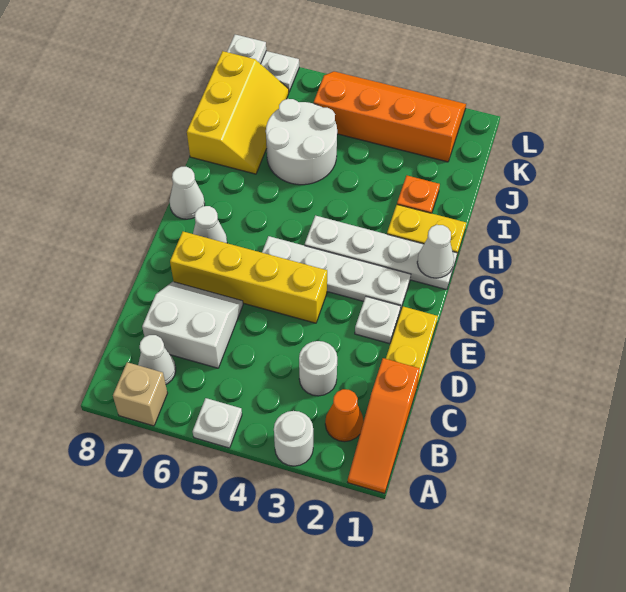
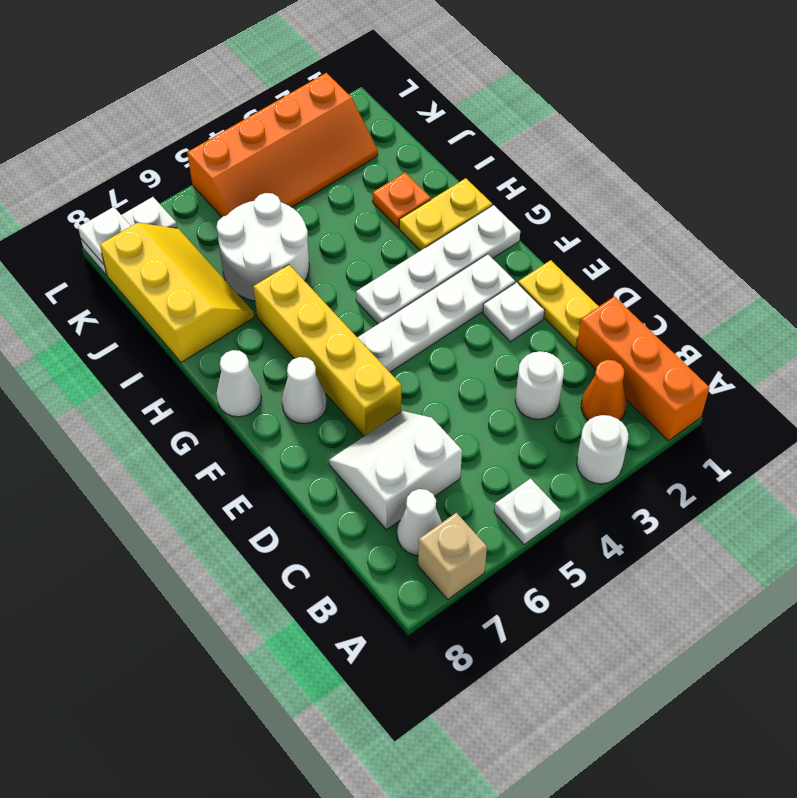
orange 1x3 slope [348,358,420,494] -> orange 1x3 brick [576,297,709,441]
yellow 1x4 brick [170,232,327,323] -> yellow 1x4 brick turned to [253,265,401,436]
white 1x1 cone [417,225,454,278] -> none
orange 2x4 slope [314,71,466,162] -> orange 2x4 slope turned to [187,73,378,217]

